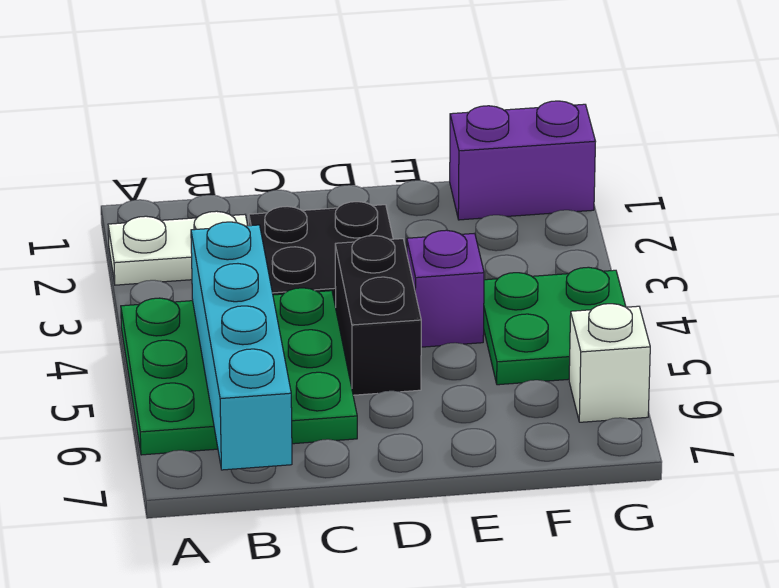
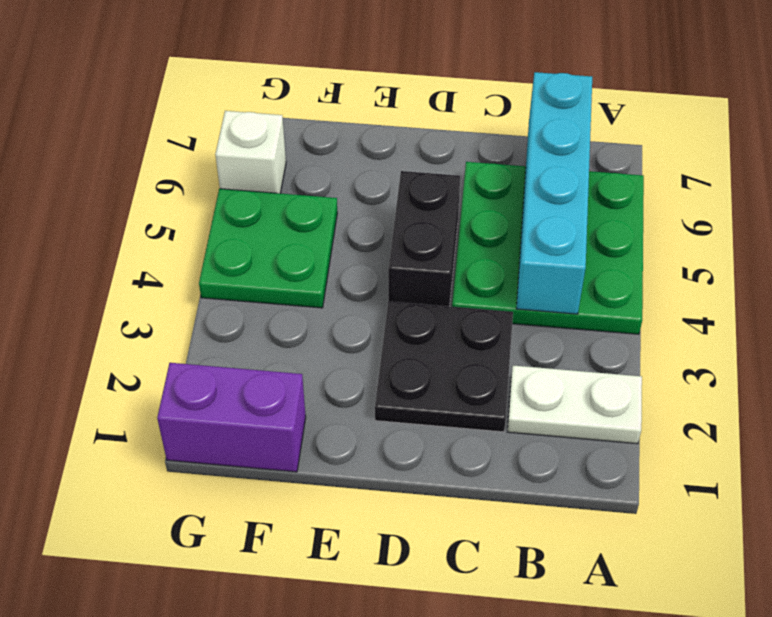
purple 1x1 brick [407,230,484,347] -> none

